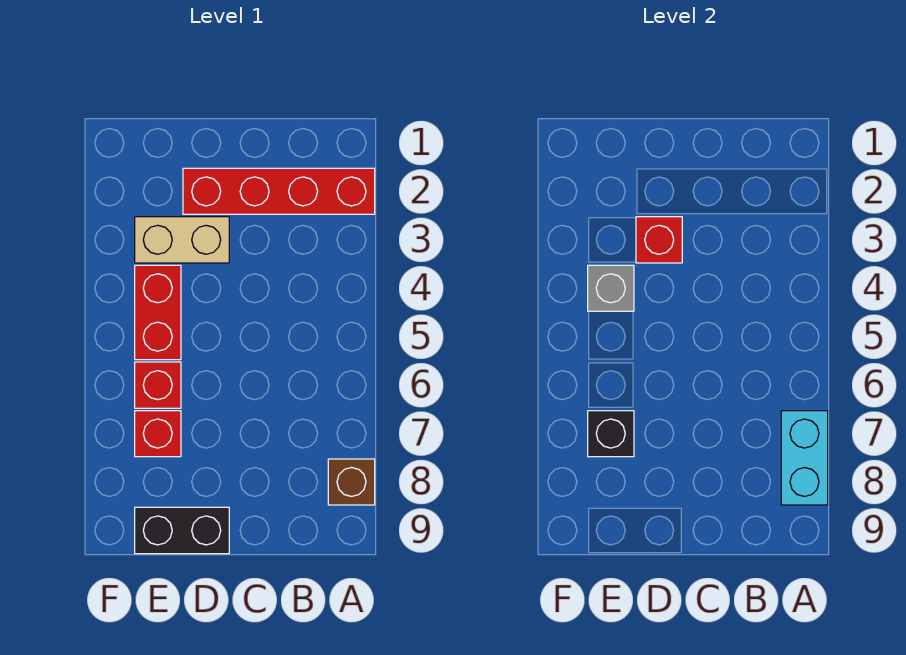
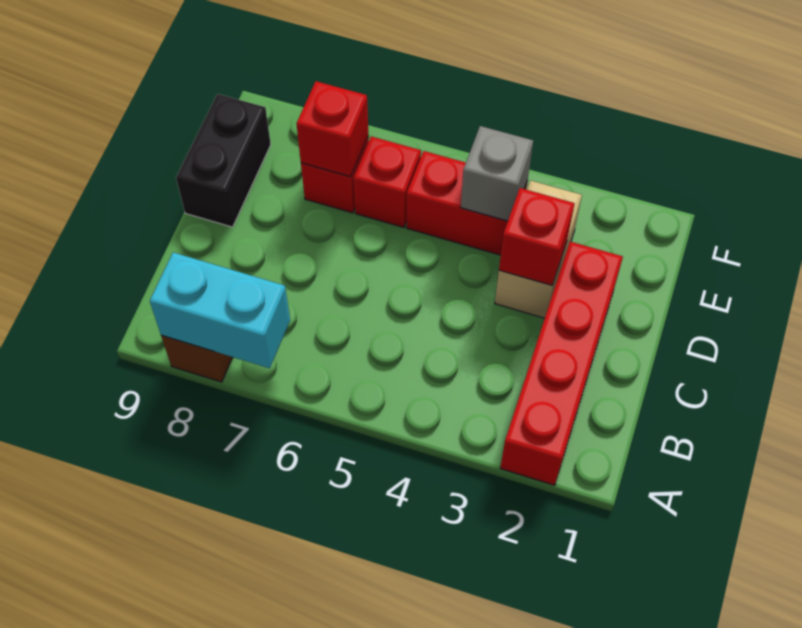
black 1x1 brick [588,411,634,457] -> red 1x1 brick [296,81,368,177]

